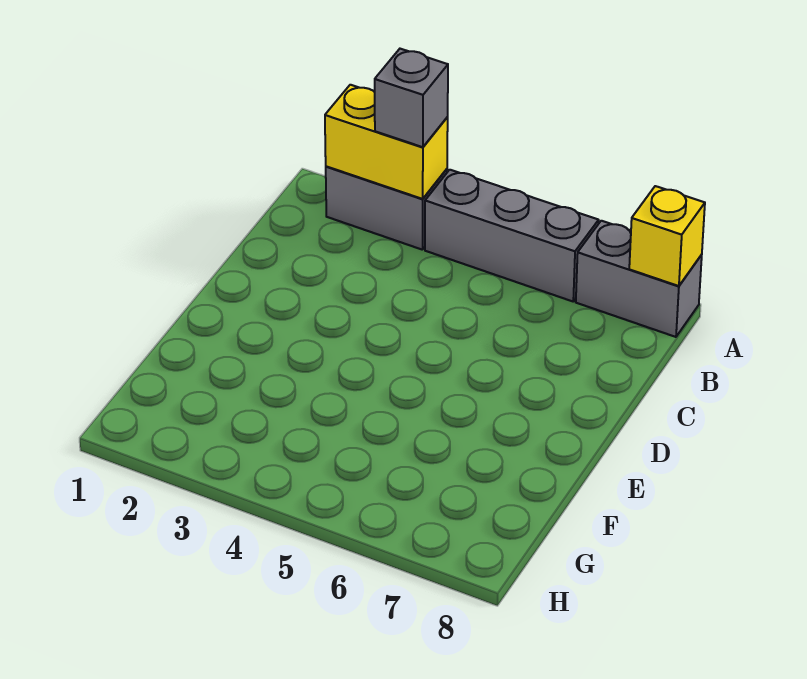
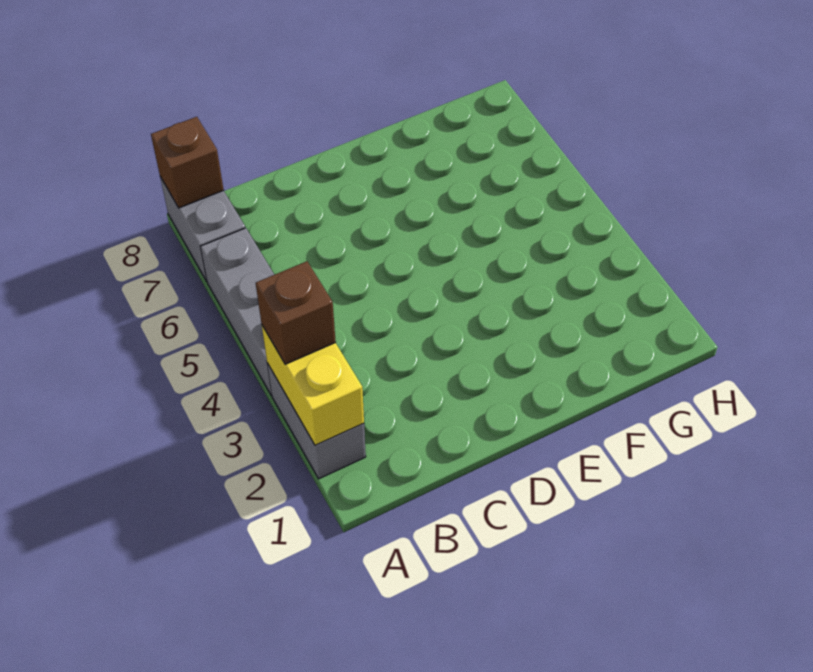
grey 1x1 brick [375,49,448,147] -> brown 1x1 brick [256,261,336,364]
yellow 1x1 brick [629,186,705,286] -> brown 1x1 brick [151,117,224,208]

